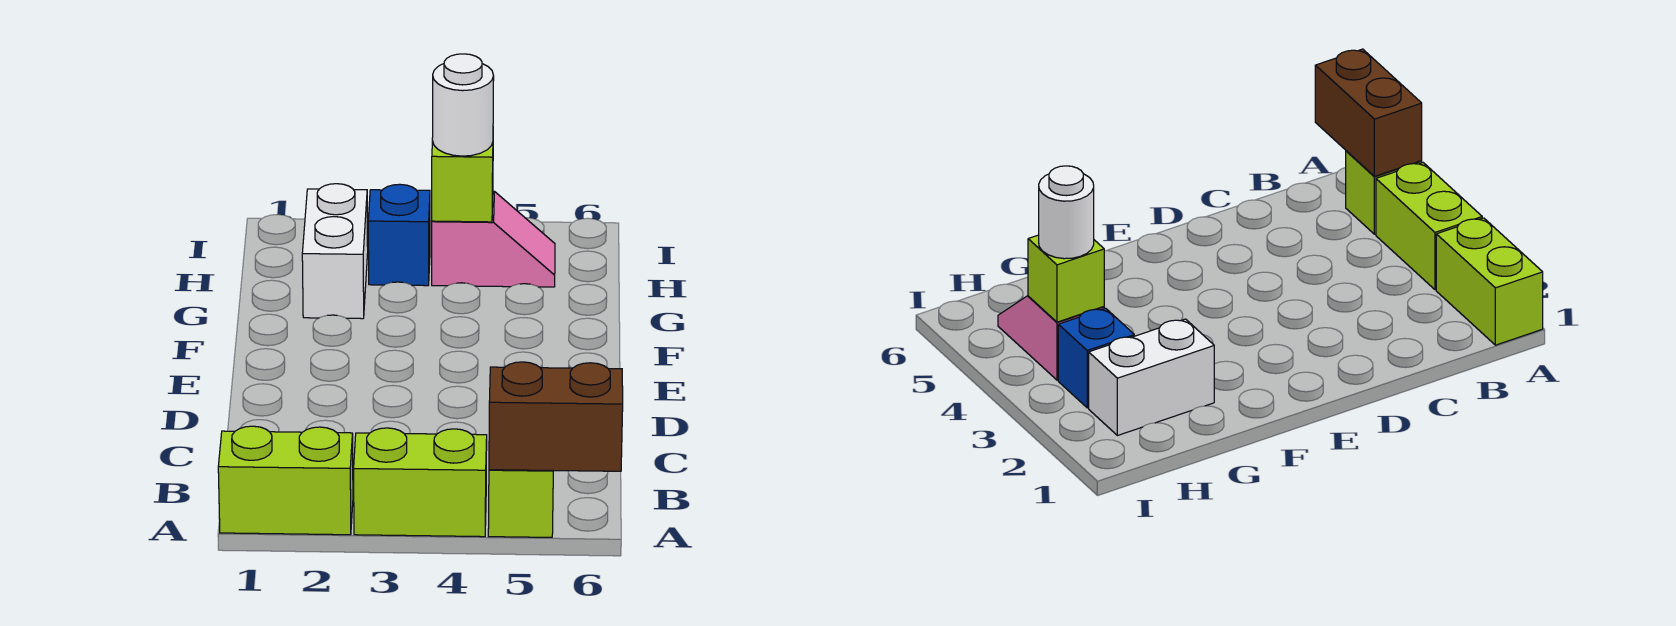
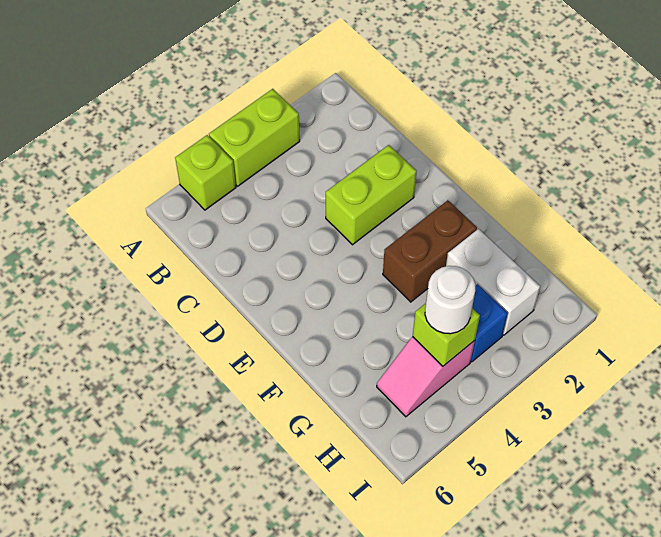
lime 1x2 brick [218,426,353,535] -> lime 1x2 brick moved to [326,145,417,245]
brown 1x2 brick [489,362,623,471] -> brown 1x2 brick moved to [383,200,477,302]

